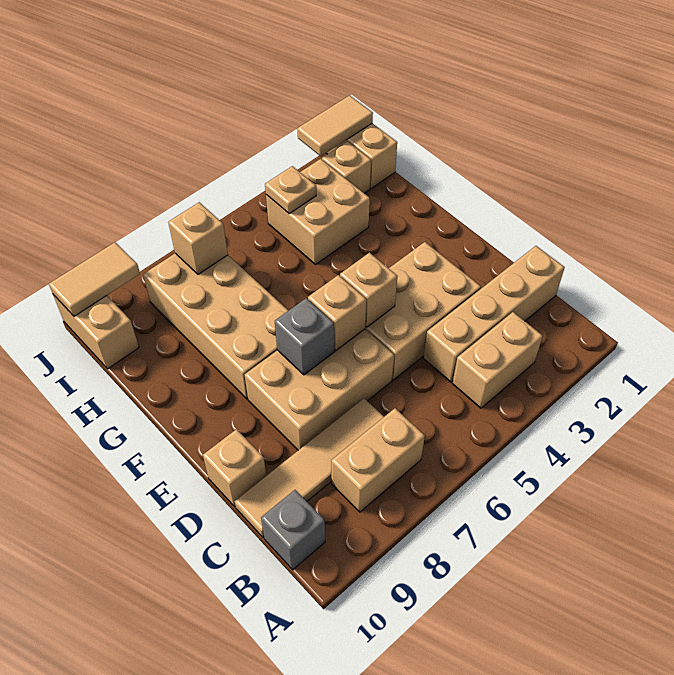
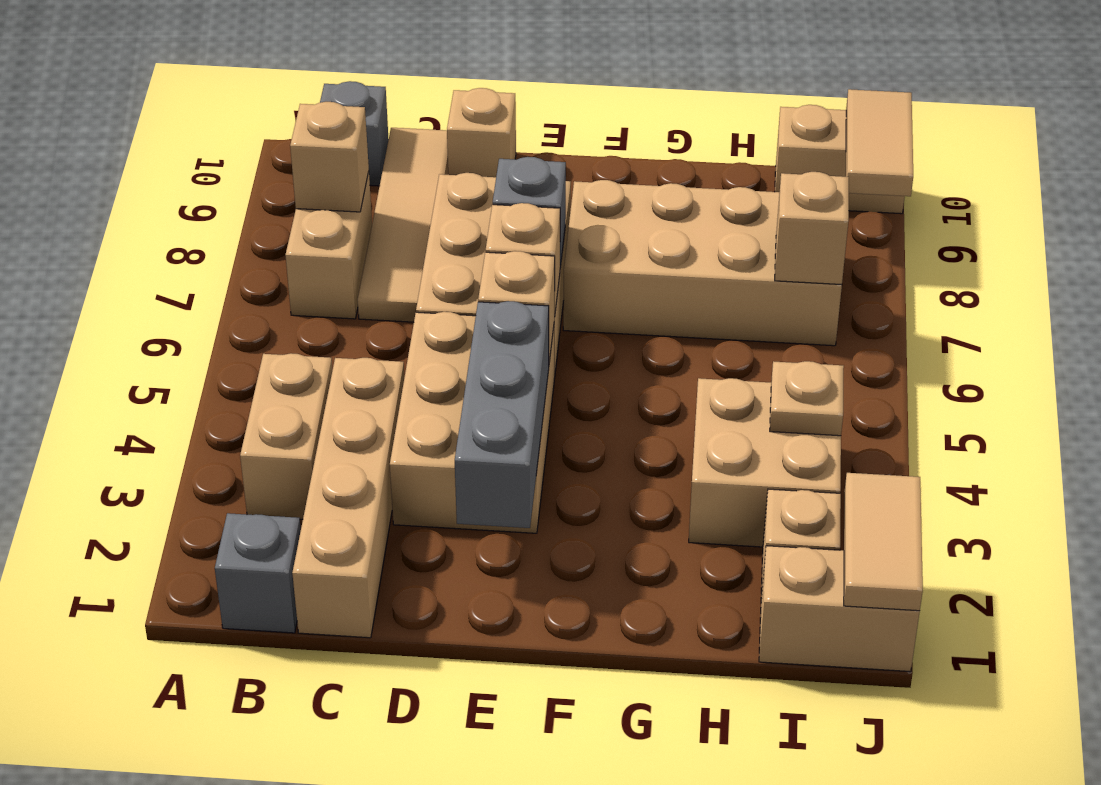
none -> grey 1x1 brick [215,513,301,633]
none -> tan 1x1 brick [290,102,369,212]
none -> grey 1x3 brick [455,301,549,528]

